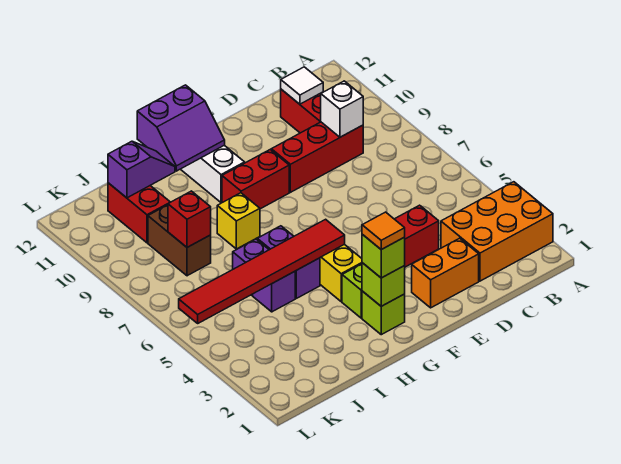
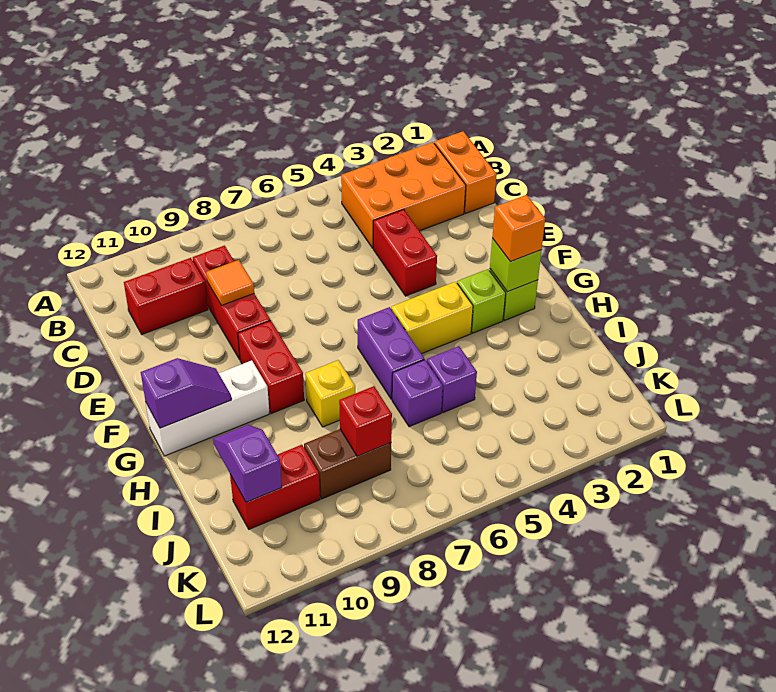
orange 2x3 brick [441,182,553,281] -> orange 2x3 brick turned to [341,142,466,248]
white 1x1 brick [321,81,363,137] -> none
white 1x1 tile [281,67,323,104] -> none
orange 1x2 brick [412,238,479,308] -> orange 1x2 brick moved to [434,131,497,214]
lime 1x1 brick [362,234,405,278] -> orange 1x1 brick [492,195,545,262]
orange 1x1 tile [362,212,405,250] -> orange 1x1 tile moved to [206,260,254,305]
red 1x6 tile [179,219,345,323] -> none
purple 2x2 slope [137,85,225,171] -> purple 1x2 slope [141,358,231,428]
purple 1x2 brick [257,226,320,298] -> purple 1x2 brick turned to [358,307,424,399]

